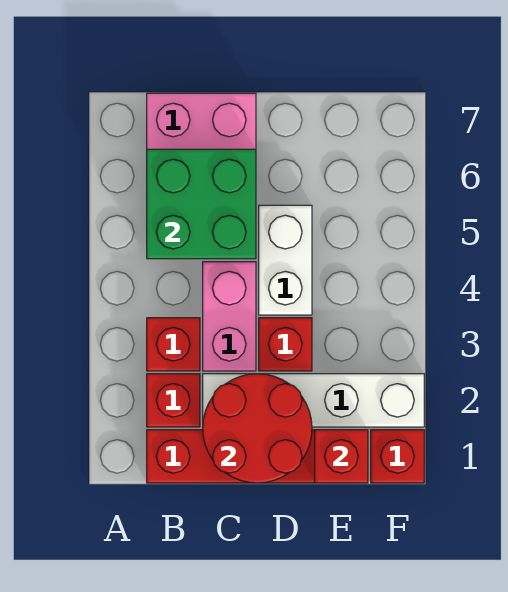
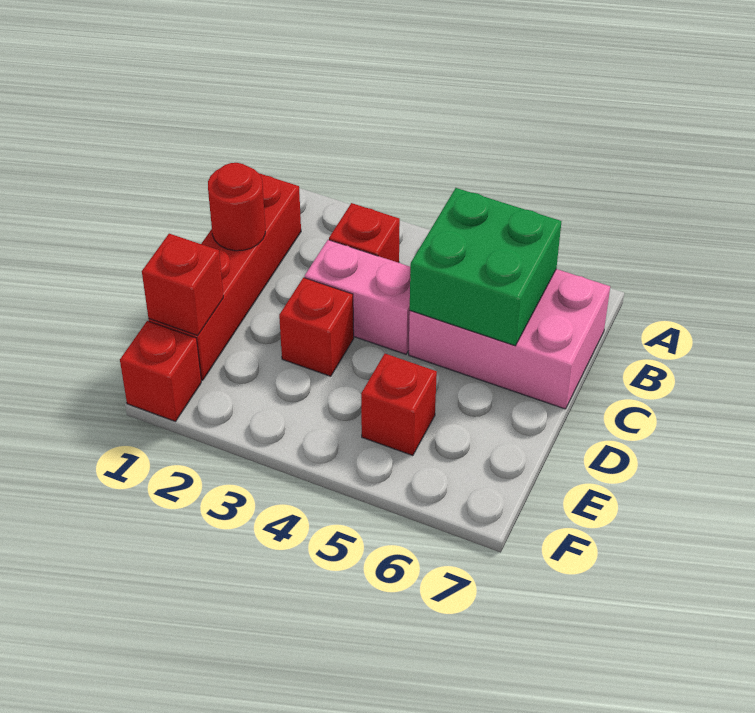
red 1x1 brick [147,374,200,427] -> red 1x1 brick moved to [361,354,437,456]
red 2x2 round brick [203,374,312,483] -> red 1x1 round brick [208,163,265,251]
white 1x4 brick [203,374,424,427] -> none
white 1x2 brick [259,205,312,315] -> none

